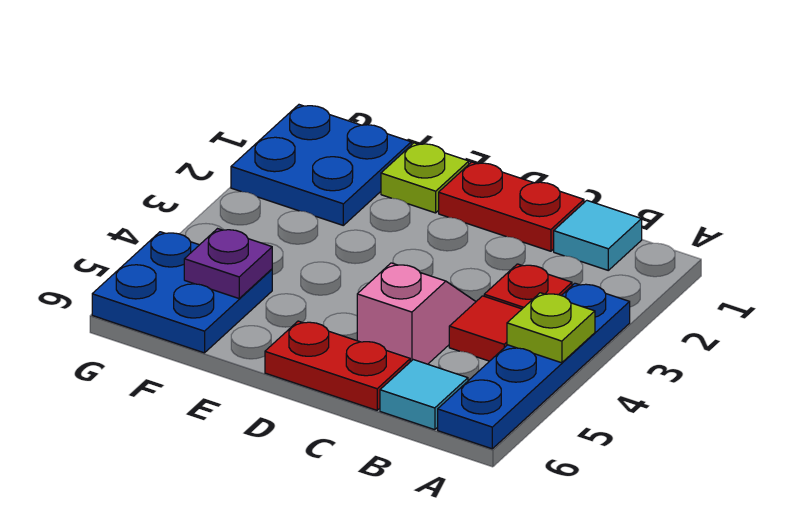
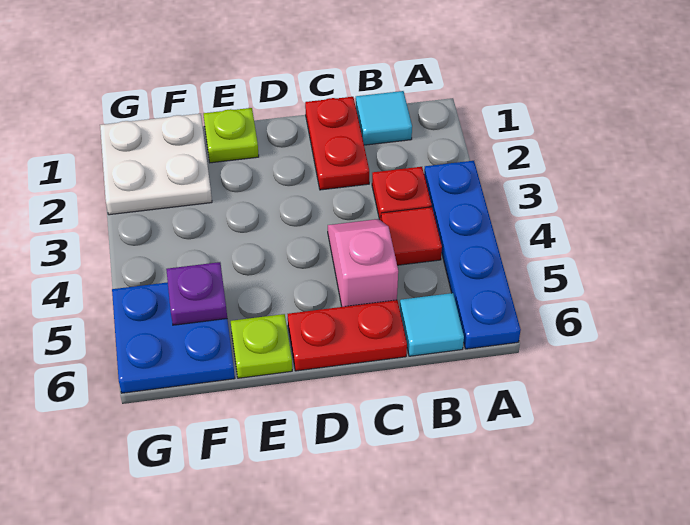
lime 1x1 plate [507,293,595,363] -> lime 1x1 plate moved to [231,314,292,378]
red 1x2 plate [439,162,584,251] -> red 1x2 plate turned to [305,97,369,190]
blue 2x2 plate [231,105,411,225] -> white 2x2 plate [100,114,212,215]

